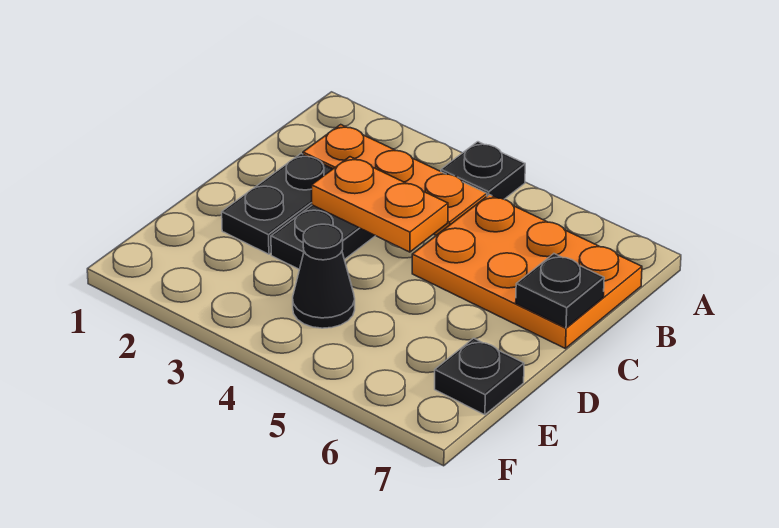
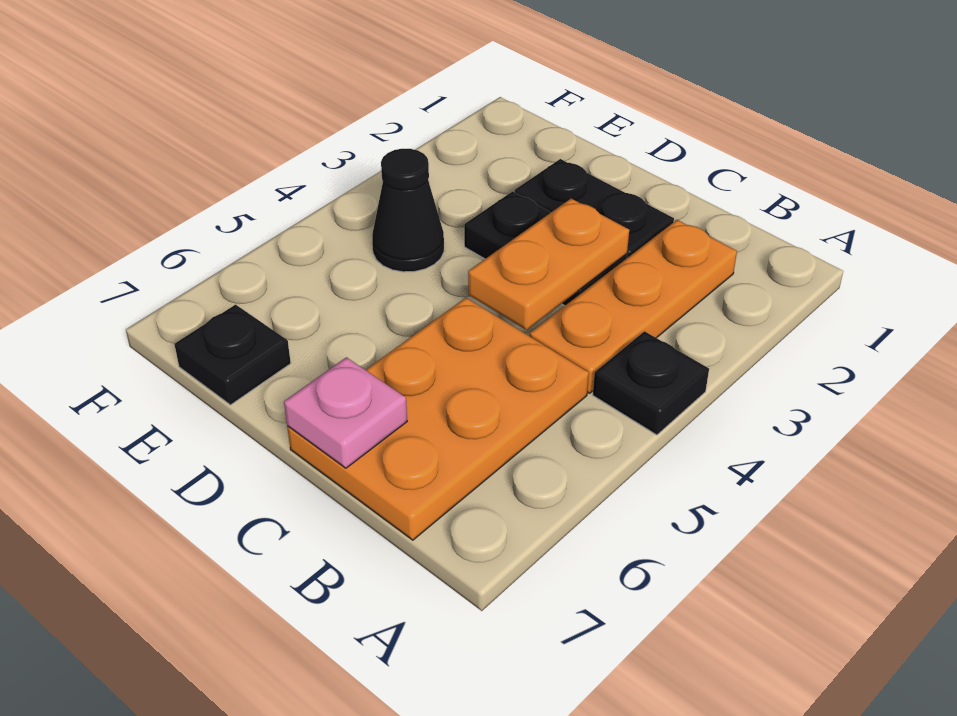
black 1x1 plate [516,254,604,328] -> pink 1x1 plate [284,357,407,468]

